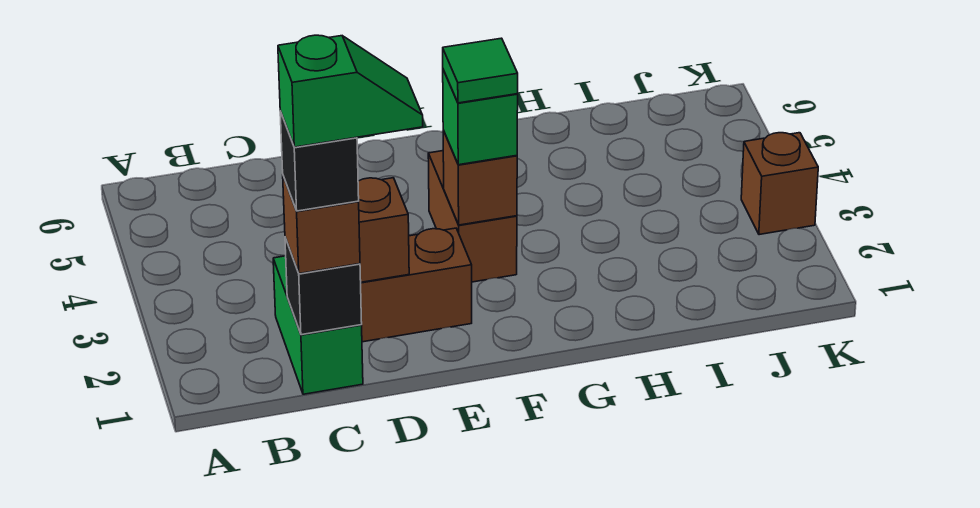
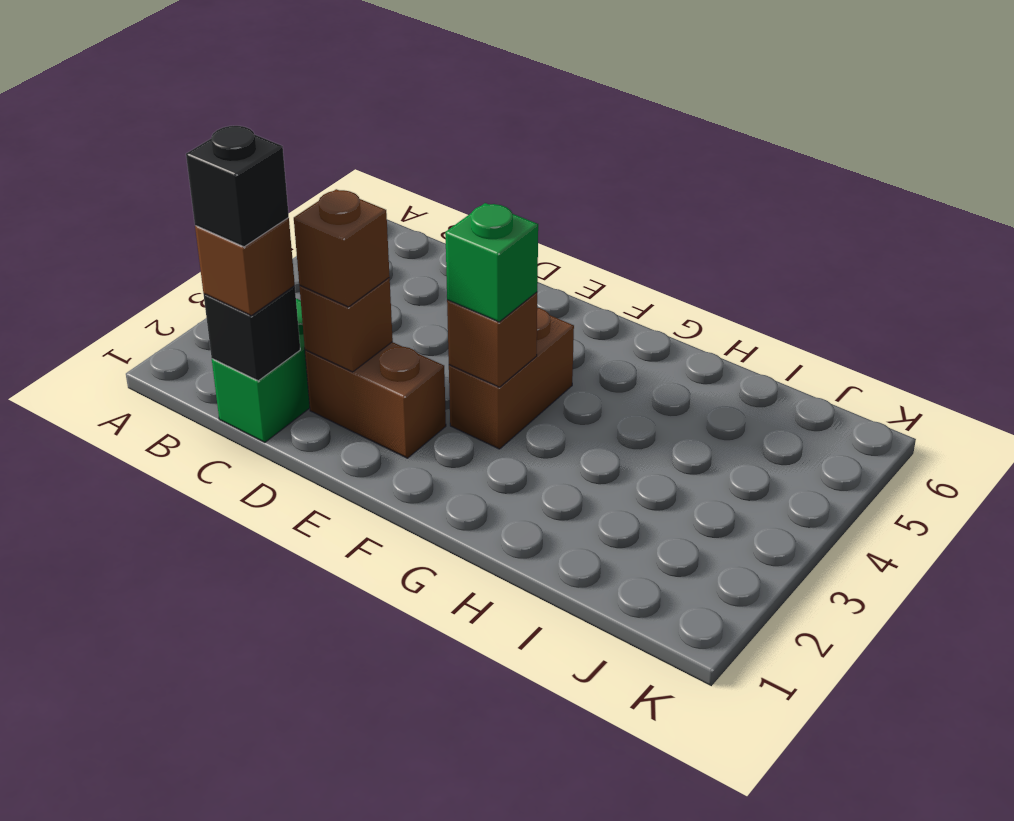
green 1x2 slope [278,35,423,147] -> none
green 1x1 tile [443,38,518,103] -> none
brown 1x1 brick [741,133,818,235] -> brown 1x1 brick moved to [294,189,390,307]

